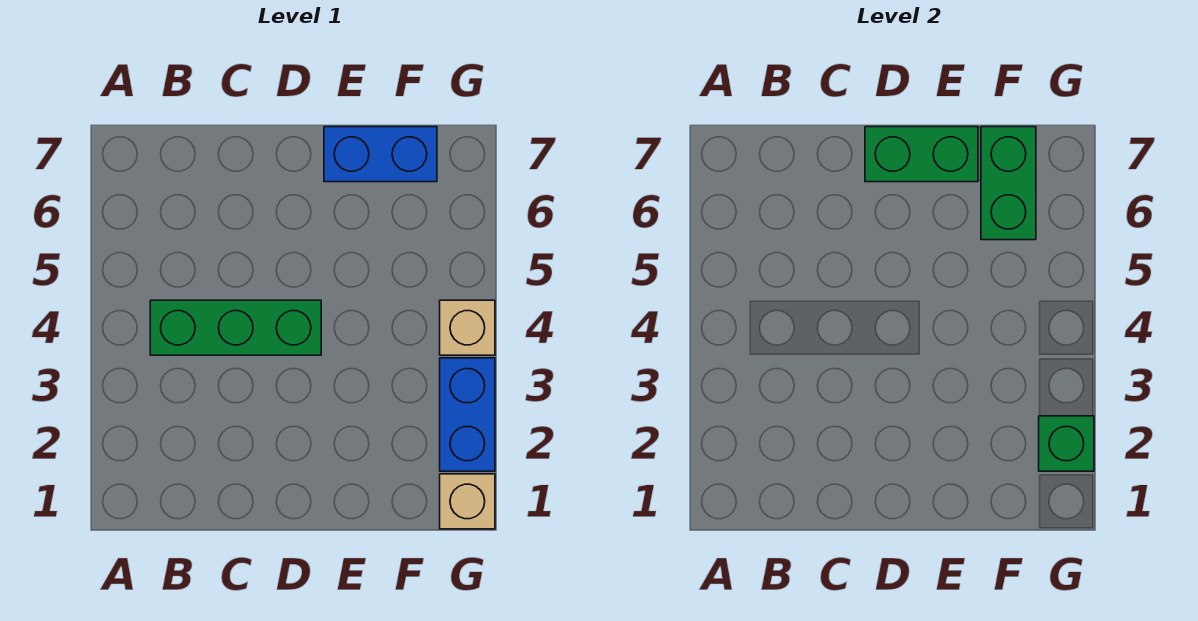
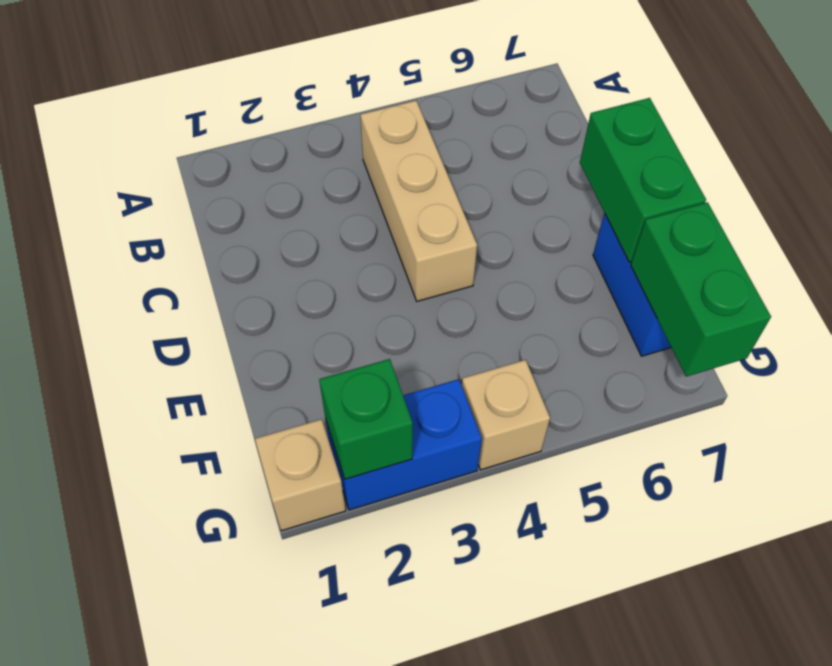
green 1x3 brick [150,300,321,355] -> tan 1x3 brick [360,101,477,301]
green 1x2 brick [981,127,1036,240] -> green 1x2 brick turned to [631,202,771,377]

